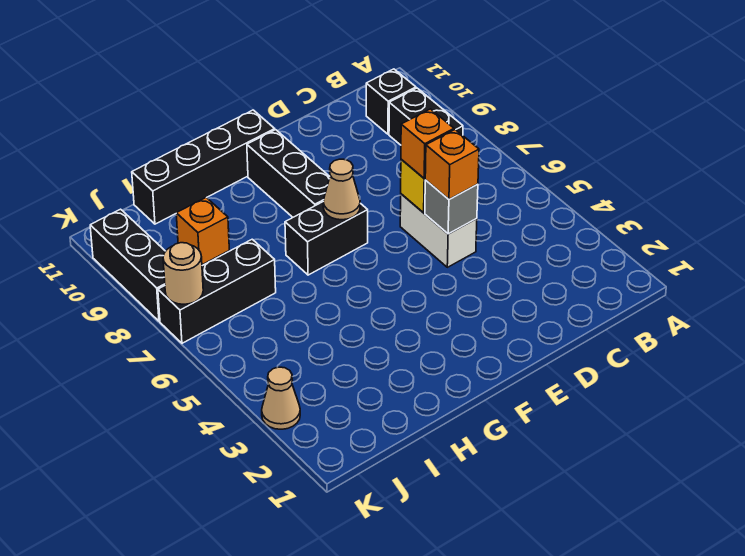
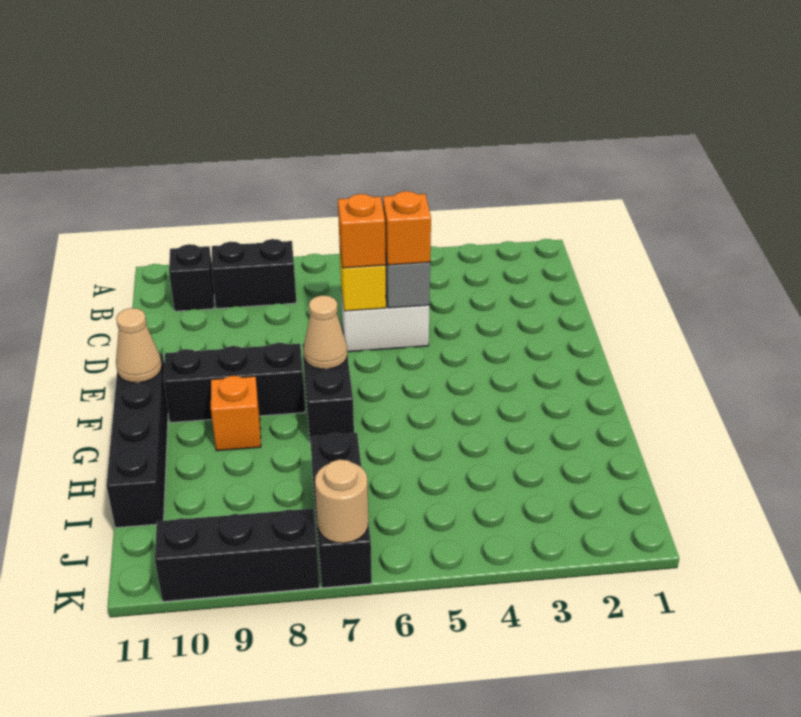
orange 1x1 brick [176,198,229,265] -> orange 1x1 brick moved to [211,376,261,451]
tan 1x1 cone [262,367,300,429] -> tan 1x1 cone moved to [116,308,162,383]

